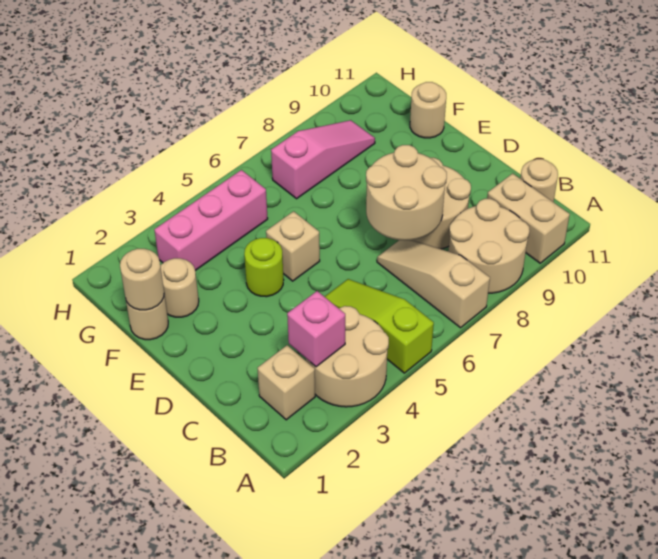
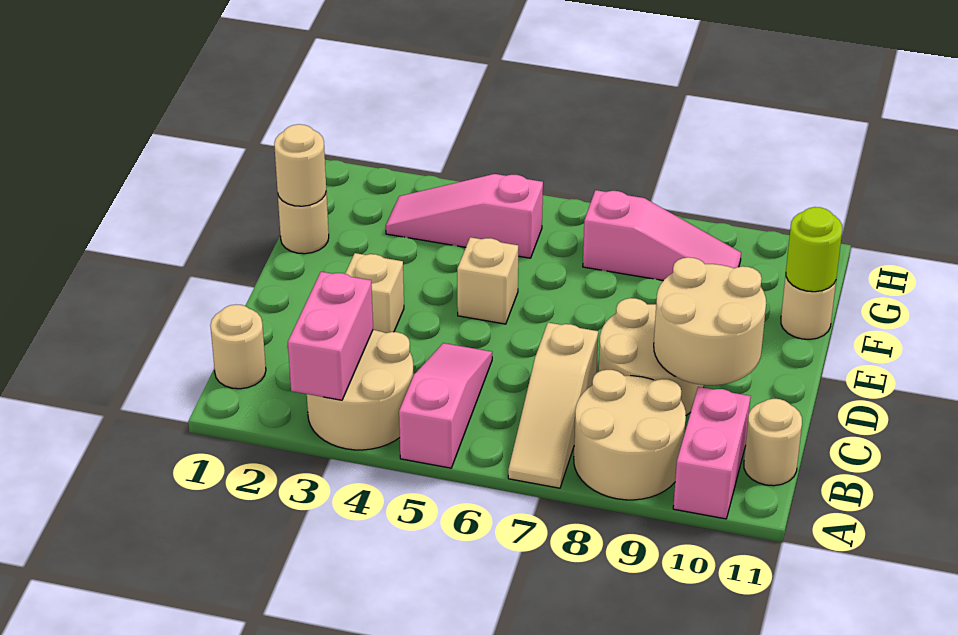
lime 1x3 slope [325,279,434,373] -> pink 1x3 slope [399,343,492,468]
tan 1x3 slope [377,240,490,328] -> tan 1x3 slope turned to [508,323,598,488]
tan 1x2 brick [487,173,570,263] -> pink 1x2 brick [673,387,751,519]
tan 1x1 brick [258,345,315,420] -> tan 1x1 brick moved to [345,253,404,333]
pink 1x1 brick [287,291,345,367] -> pink 1x2 brick [288,272,373,400]
tan 2x2 round brick [366,145,447,240] -> tan 2x2 round brick moved to [654,257,766,385]
lime 1x1 round brick [244,238,284,297] -> lime 1x1 round brick moved to [786,207,842,292]
tan 1x1 round brick [160,258,199,317] -> tan 1x1 round brick moved to [210,305,266,389]
pink 1x3 brick [154,170,268,271] -> pink 1x3 slope [386,174,543,258]

